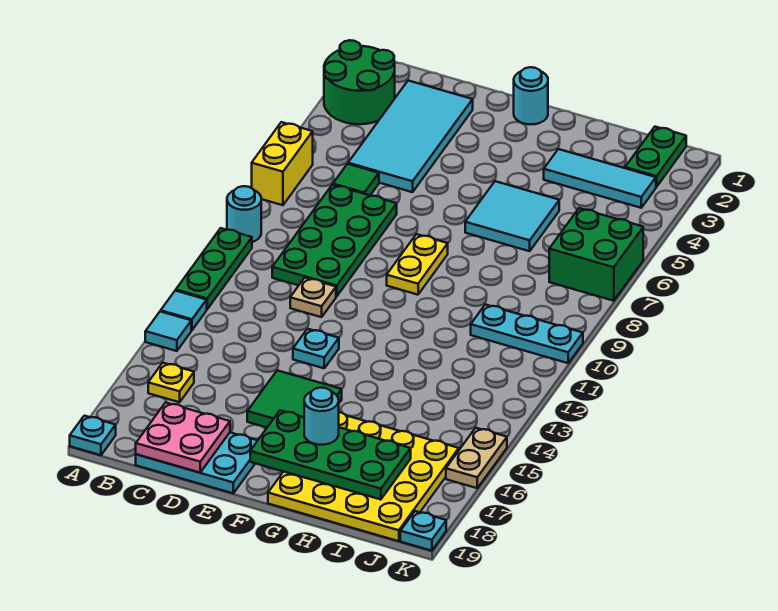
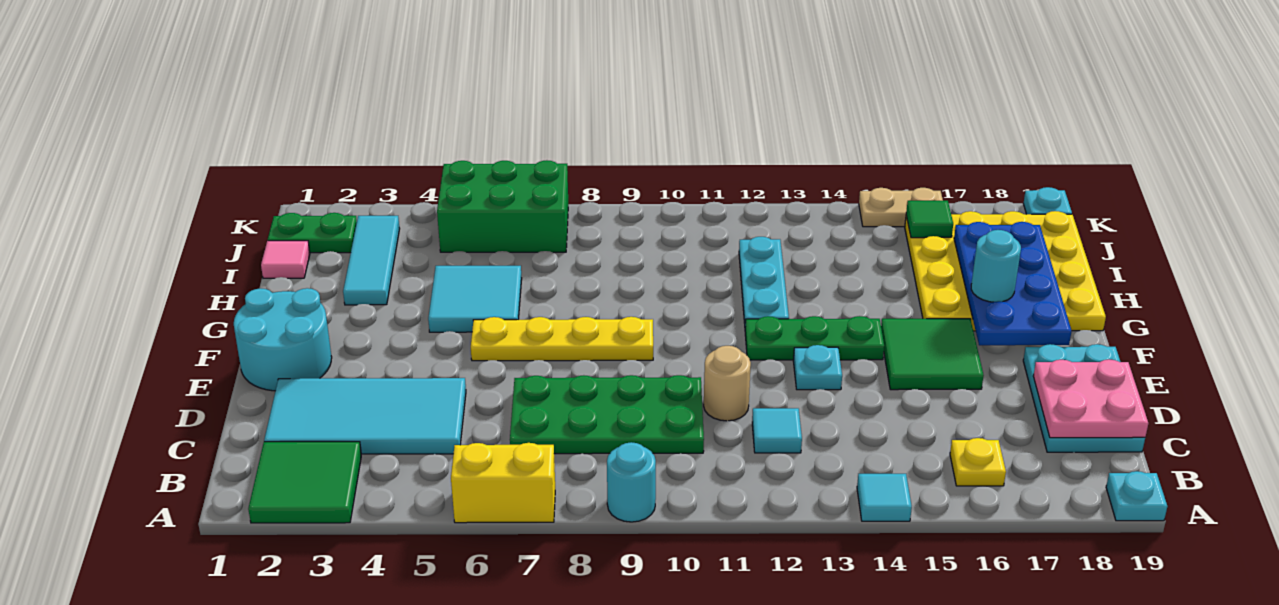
green 2x2 round brick [324,40,395,124] -> green 2x2 tile [248,442,361,523]
green 1x3 plate [176,228,252,309] -> green 1x3 plate moved to [745,316,884,360]
cyan 1x1 tile [161,291,207,330] -> cyan 1x1 tile moved to [752,408,802,453]
green 1x1 tile [333,164,379,195] -> green 1x1 tile moved to [906,201,953,238]
tan 1x1 plate [290,278,336,317] -> tan 1x1 round brick [704,346,751,421]
cyan 1x1 round brick [514,67,548,124] -> cyan 2x2 round brick [234,288,332,391]
yellow 1x2 plate [387,234,448,295] -> yellow 1x4 plate [471,317,653,361]
green 2x4 plate [250,410,411,499] -> blue 2x4 plate [954,222,1072,345]
none -> pink 1x1 tile [261,241,310,278]
cyan 1x3 plate [471,304,583,363] -> cyan 1x3 plate moved to [739,237,789,326]
green 2x2 brick [549,208,643,301] -> green 2x3 brick [437,160,568,252]

